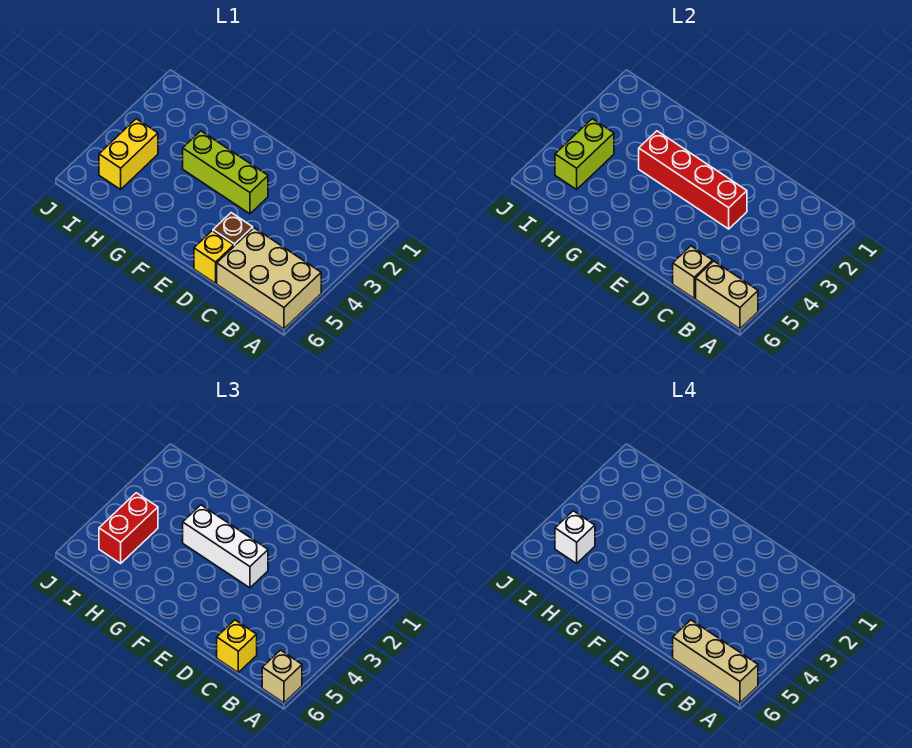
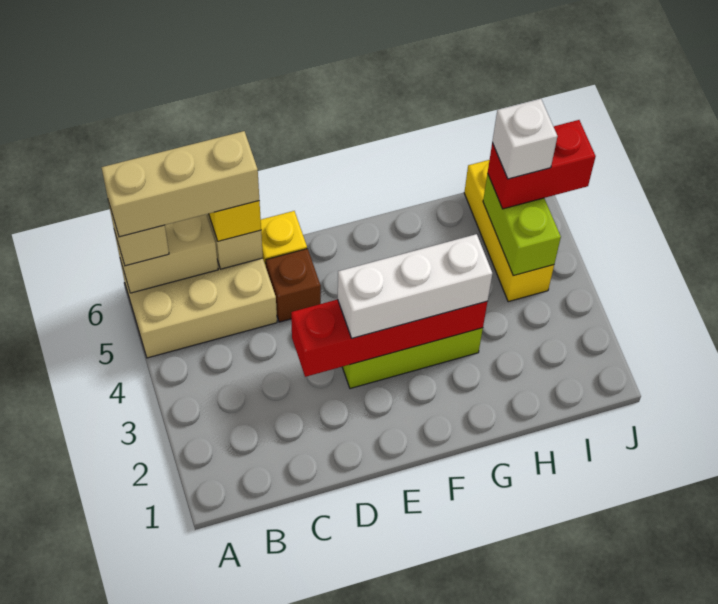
yellow 1x2 brick [99,119,158,189] -> yellow 1x3 brick [464,160,554,302]
red 1x2 brick [99,493,158,563] -> red 1x2 brick turned to [488,120,596,209]

